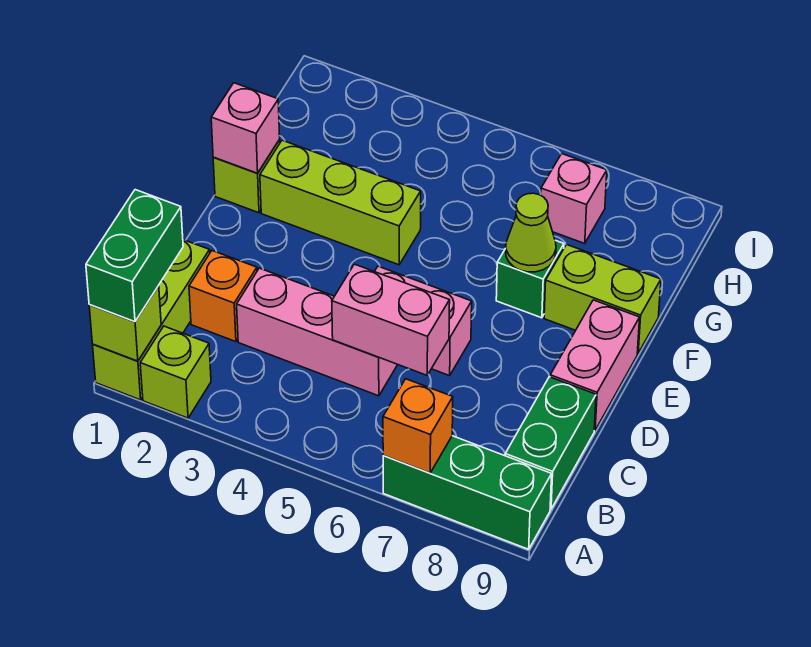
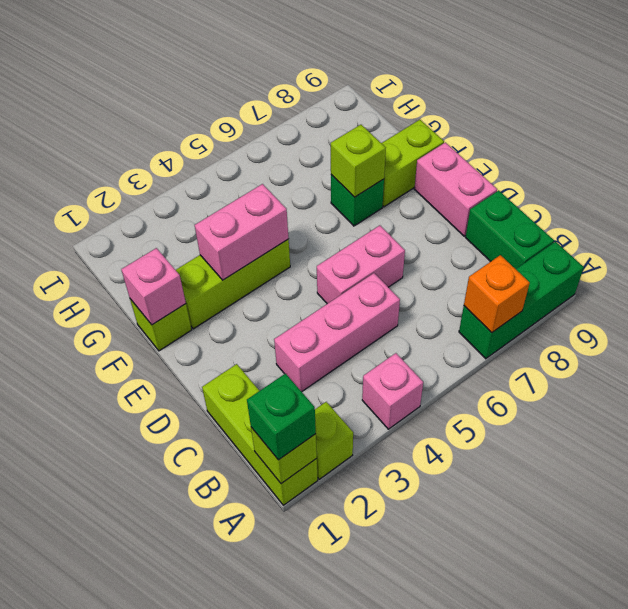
green 1x2 brick [86,190,183,322] -> green 1x1 brick [247,374,316,460]
orange 1x1 brick [189,251,257,342] -> none
pink 1x2 brick [332,264,450,375] -> pink 1x2 brick moved to [195,184,289,280]
lime 1x1 cone [506,193,556,272] -> lime 1x1 brick [331,125,386,197]
pink 1x1 brick [541,154,607,243] -> pink 1x1 brick moved to [362,353,423,429]

